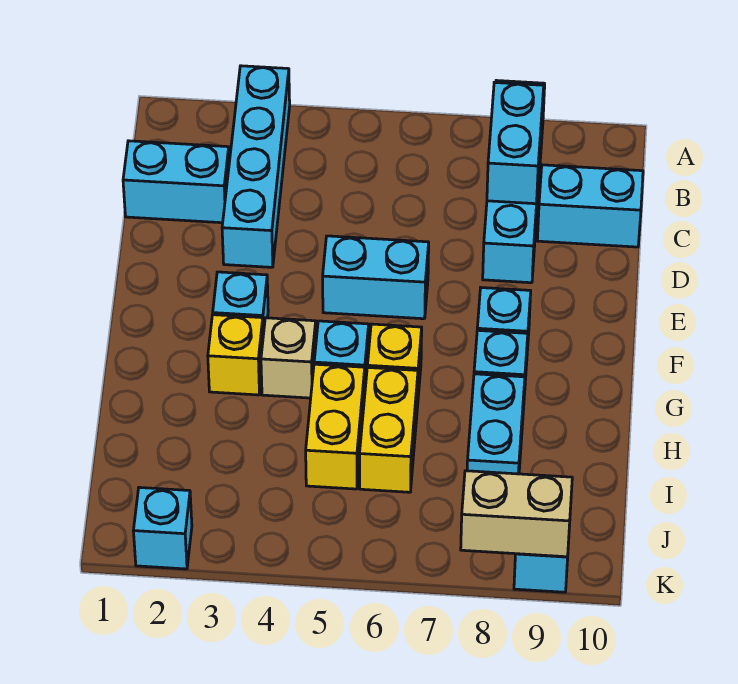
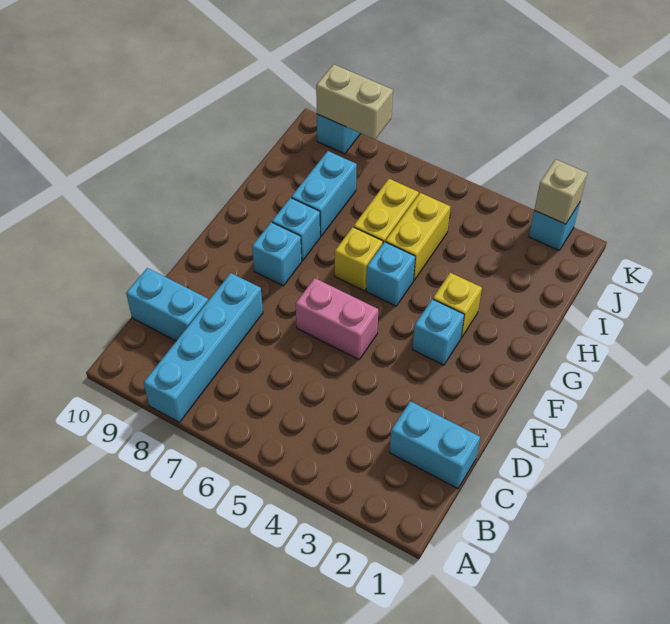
cyan 1x4 brick [222,66,290,267] -> none
cyan 1x2 brick [487,82,544,204] -> none
cyan 1x2 brick [323,236,429,319] -> pink 1x2 brick [296,278,378,359]
tan 1x1 brick [261,318,316,398] -> tan 1x1 brick moved to [534,159,587,224]

